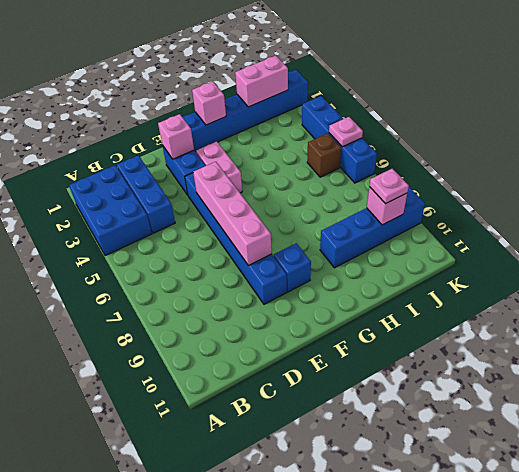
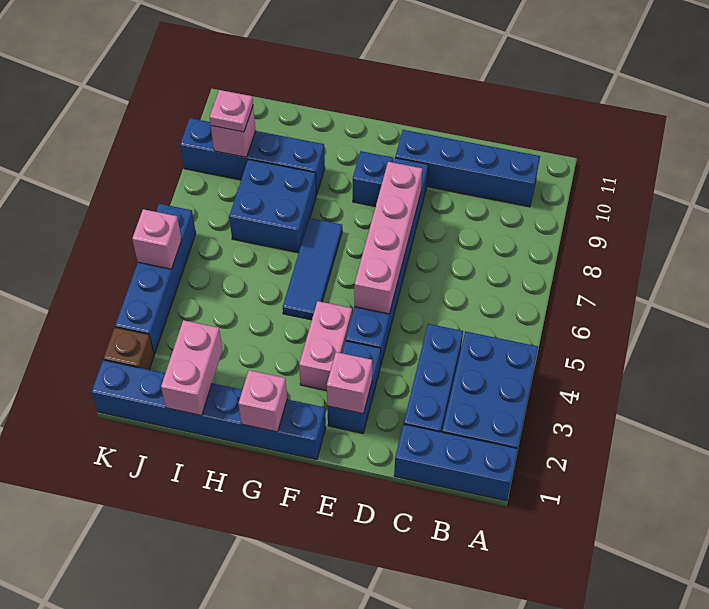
none -> blue 1x3 brick [394,424,518,501]
none -> blue 1x4 brick [395,130,540,207]
none -> blue 1x3 tile [283,218,342,320]
none -> blue 2x2 brick [229,159,316,253]
pink 1x2 brick [235,56,288,107] -> pink 1x2 brick turned to [161,320,223,415]
brown 1x1 brick [307,133,341,177] -> brown 1x1 brick moved to [103,327,154,370]
pink 1x1 plate [329,117,363,147] -> pink 1x1 brick [132,209,182,269]

